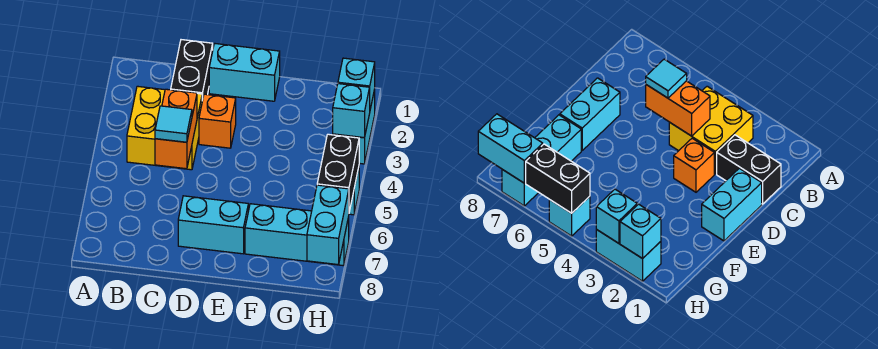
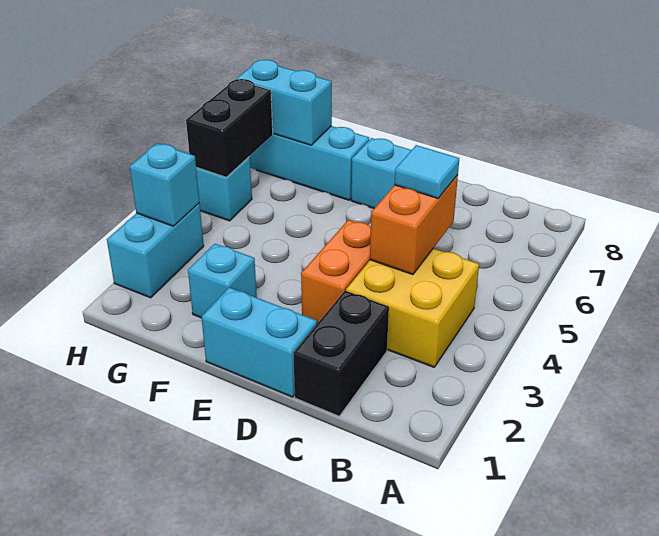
orange 1x1 brick [199,94,236,148] -> orange 1x2 brick [301,220,371,323]
cyan 1x1 brick [338,58,375,109] -> cyan 1x1 brick moved to [188,244,257,318]
cyan 1x2 brick [307,185,349,264] -> cyan 1x2 brick turned to [236,60,332,145]

